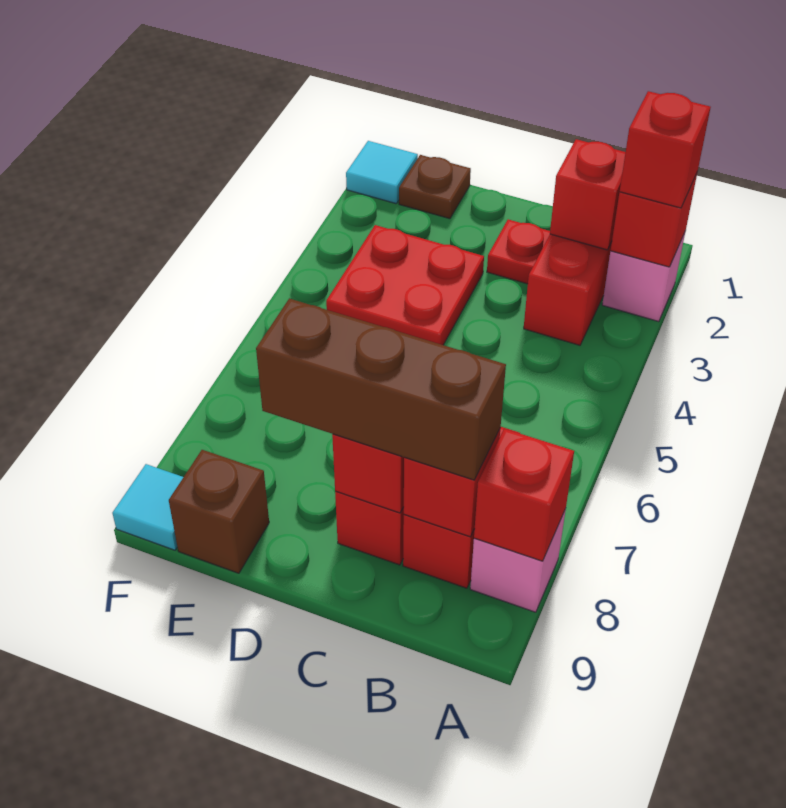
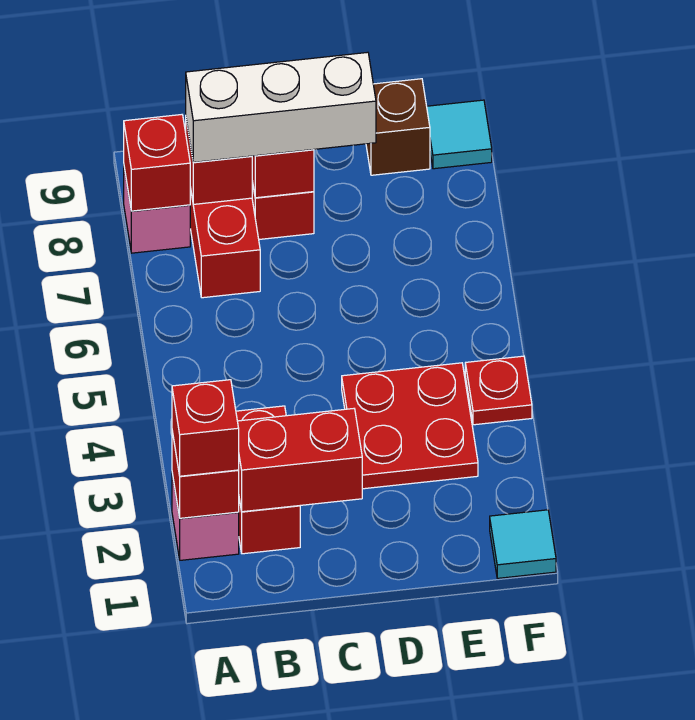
red 1x1 brick [550,139,625,250] -> red 1x2 brick [237,409,362,512]
brown 1x3 brick [256,298,506,480] -> white 1x3 brick [186,52,376,162]
red 1x1 plate [487,219,550,284] -> red 1x1 plate moved to [465,356,532,425]
brown 1x1 plate [399,155,471,219] -> none

